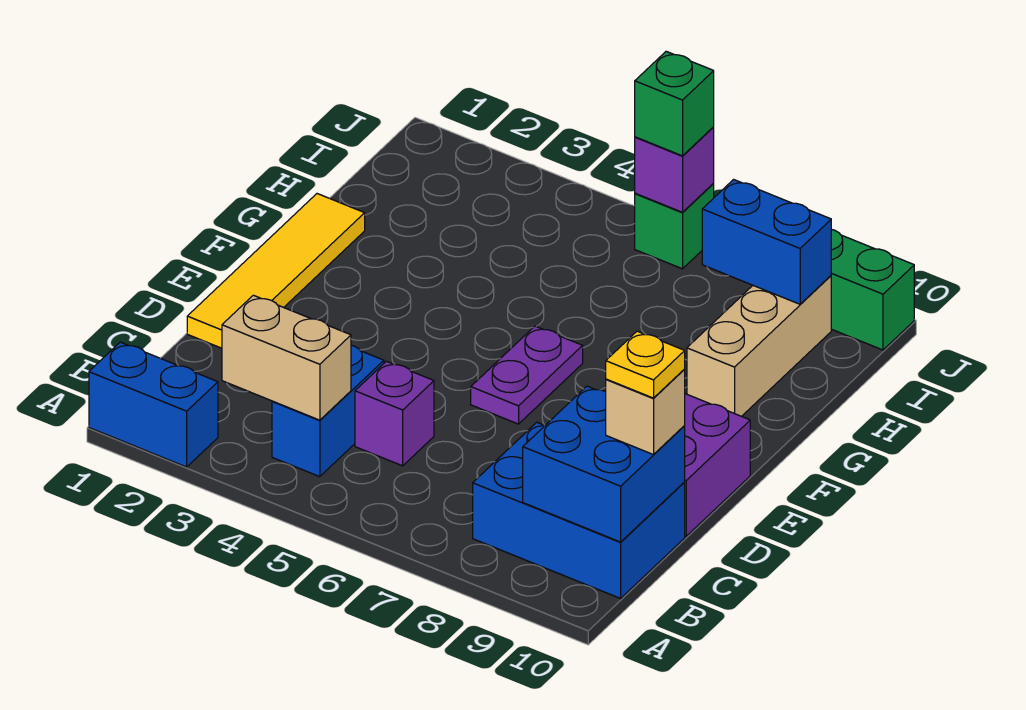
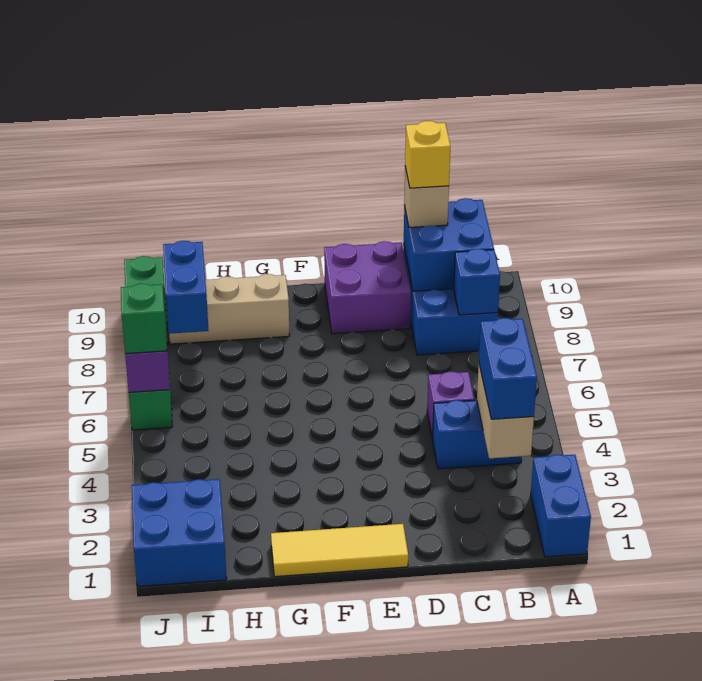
none -> blue 1x2 brick [479,318,537,419]
none -> blue 1x1 brick [454,249,500,315]
yellow 1x1 plate [606,331,685,398] -> yellow 1x1 brick [405,121,450,188]
yellow 1x4 tile [187,194,365,348] -> yellow 1x3 tile [271,524,408,577]
purple 1x2 plate [471,326,583,424] -> none
none -> blue 2x2 brick [132,479,227,586]

